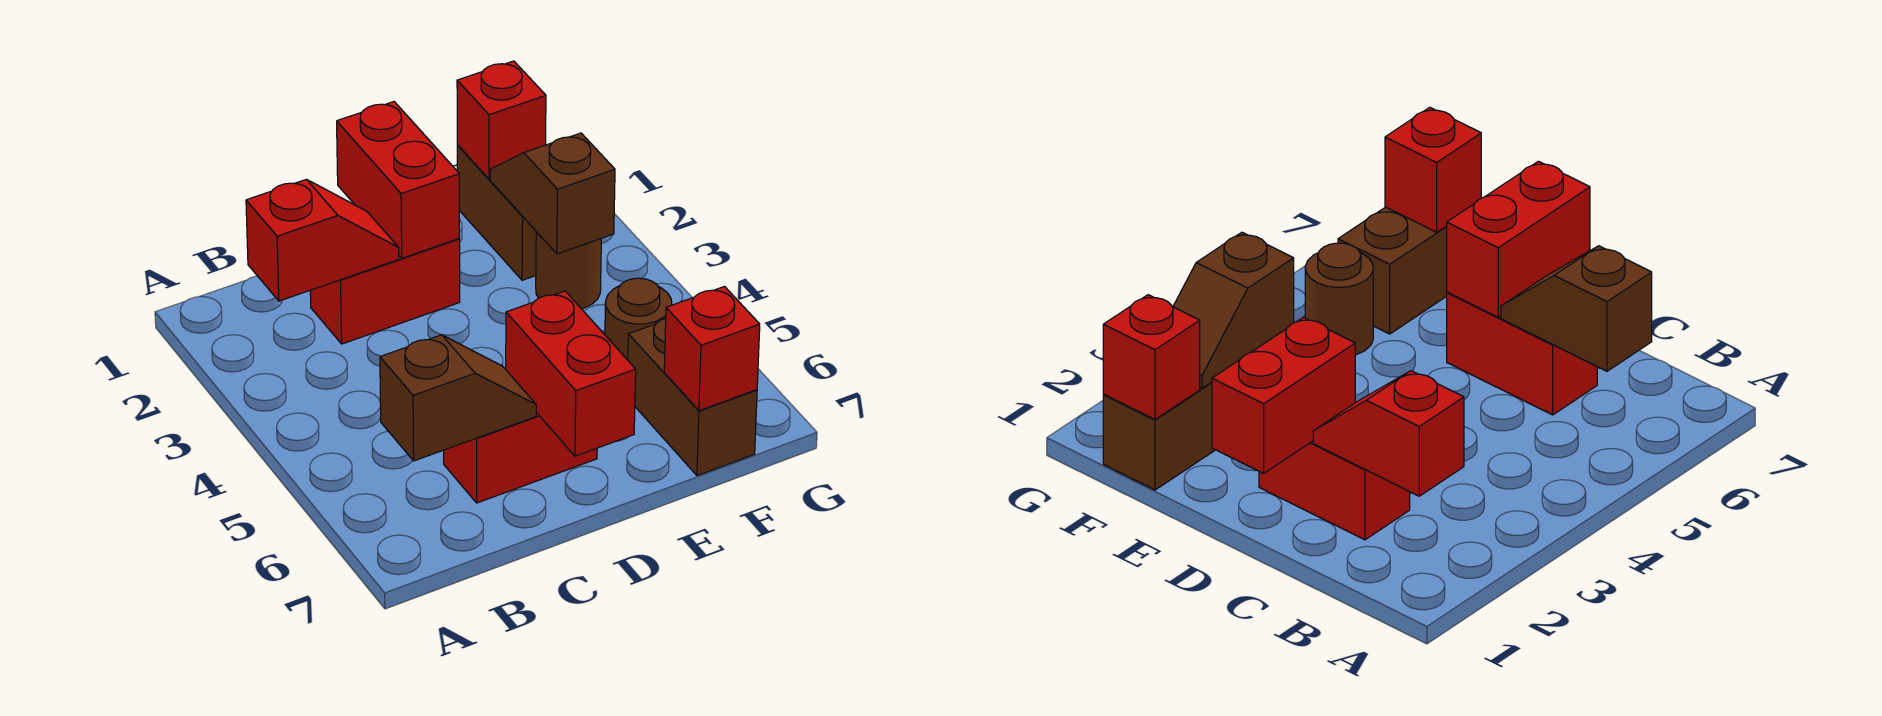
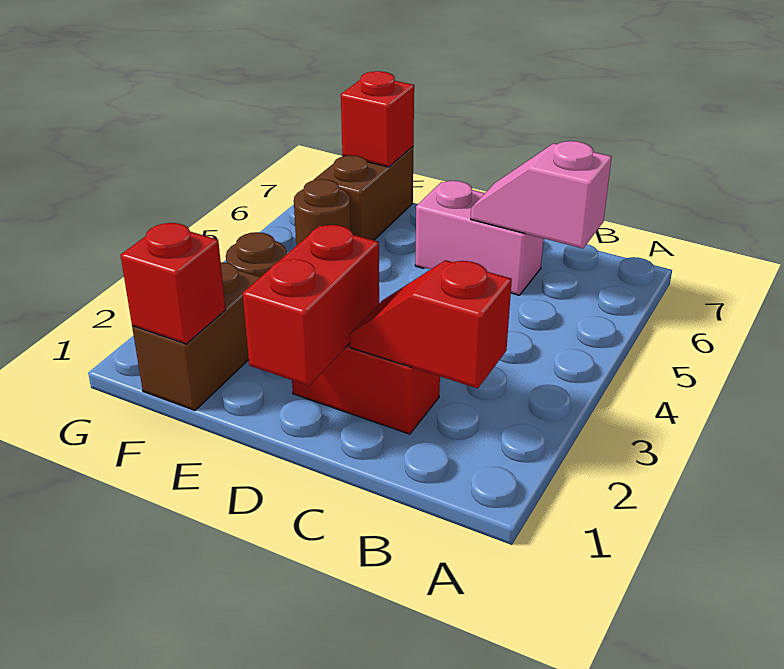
brown 1x2 slope [380,335,536,461] -> pink 1x2 slope [471,141,612,249]
red 1x2 brick [444,413,597,503] -> pink 1x2 brick [415,181,544,295]
red 1x2 brick [506,291,636,456] -> none
brown 1x2 slope [490,133,615,254] -> none

